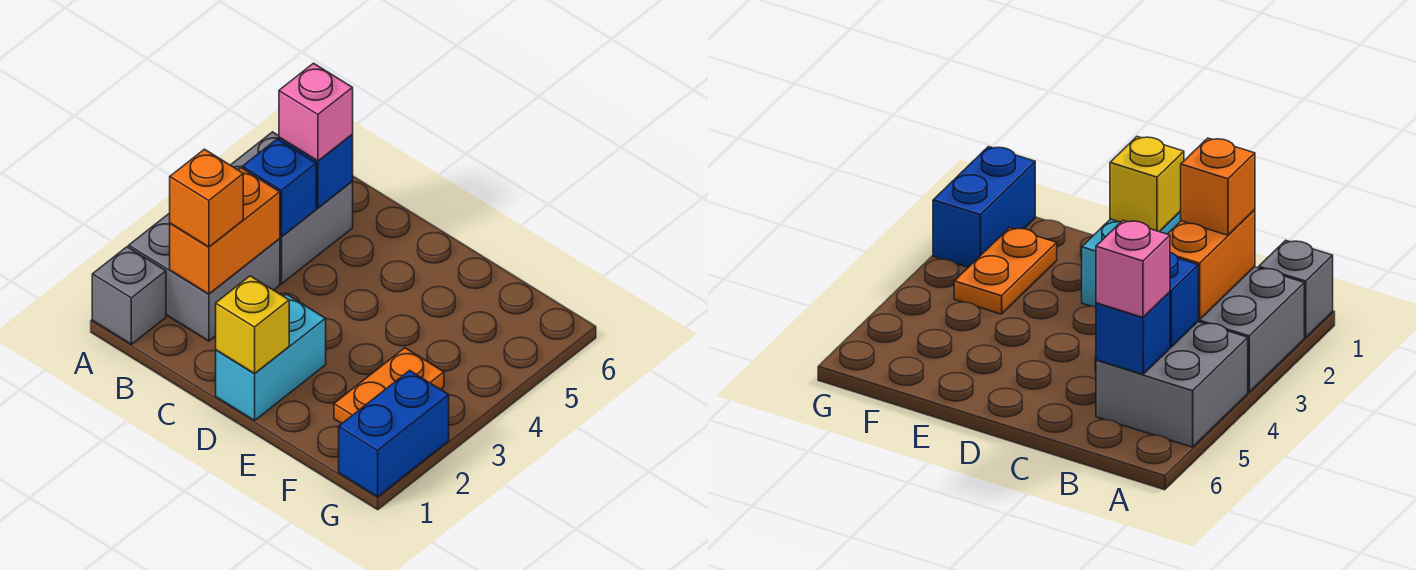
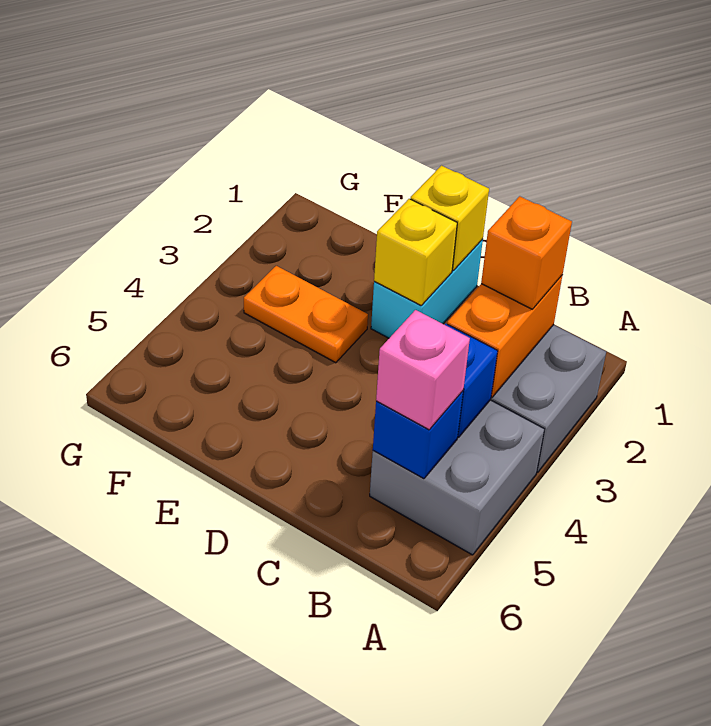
grey 1x1 brick [92,247,166,344] -> none
none -> yellow 1x1 brick [374,199,457,306]
orange 1x2 plate [334,348,444,424] -> orange 1x2 plate turned to [244,266,368,363]
blue 1x2 brick [339,370,449,497] -> none

